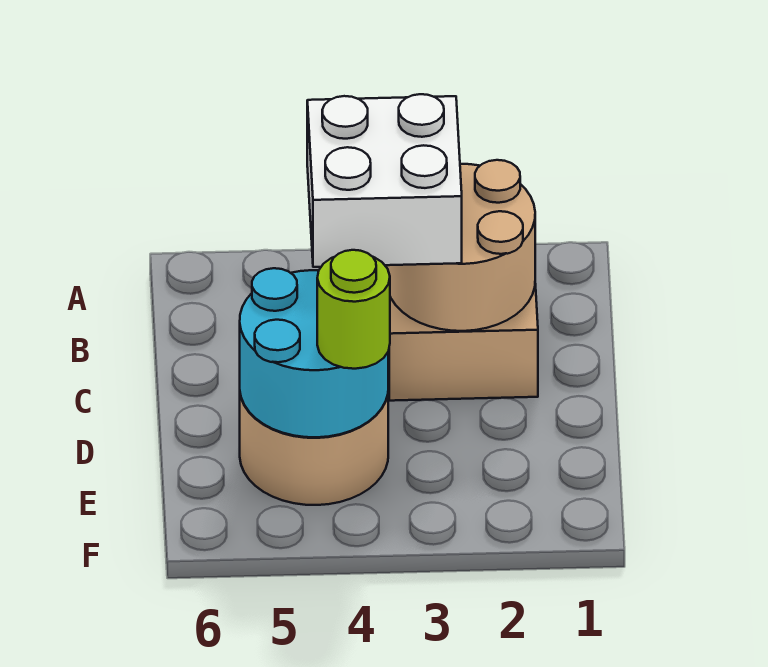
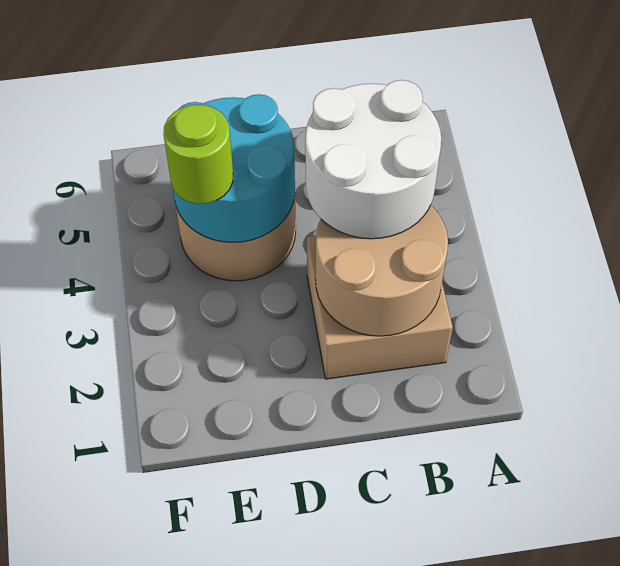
white 2x2 brick [307,94,462,267] -> white 2x2 round brick [305,80,441,239]

